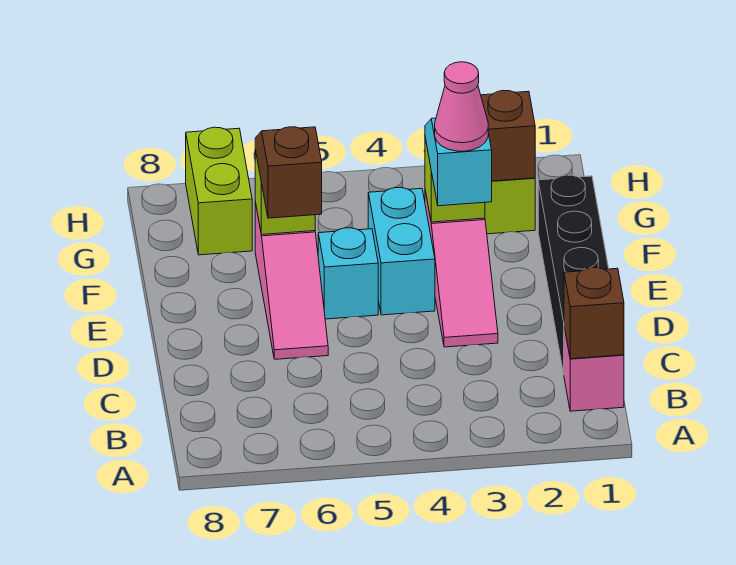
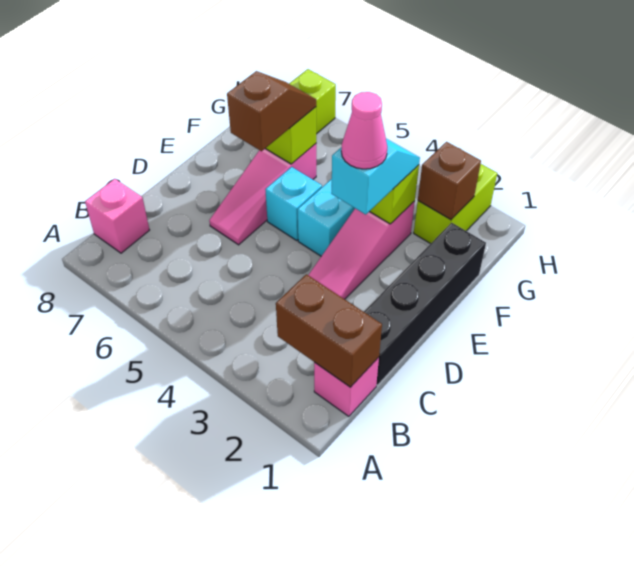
brown 1x1 brick [564,267,624,359] -> brown 1x2 brick [276,274,382,387]
none -> pink 1x1 brick [85,179,149,253]

